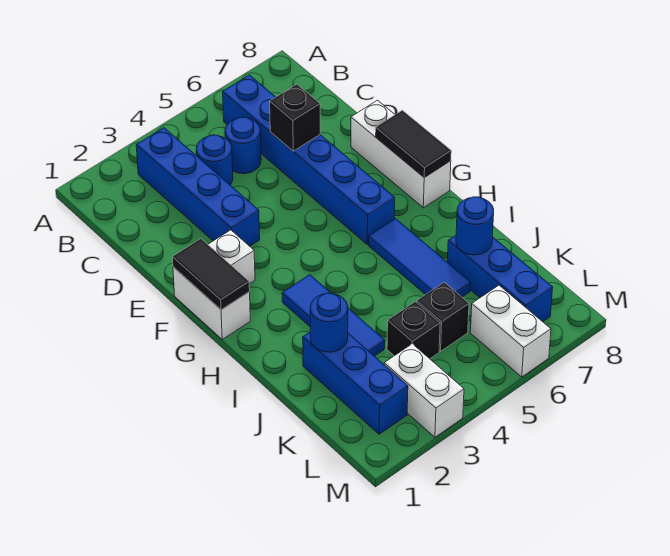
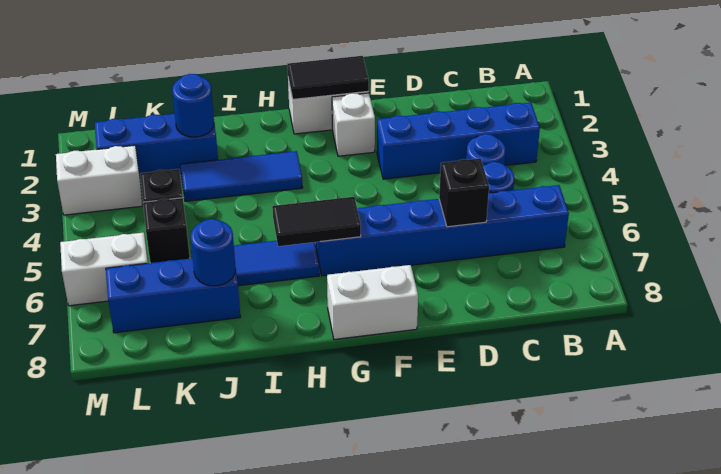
white 1x3 brick [351,100,451,208] -> white 1x2 brick [327,265,418,339]
black 1x2 tile [376,110,451,178] -> black 1x2 tile moved to [272,197,361,246]

